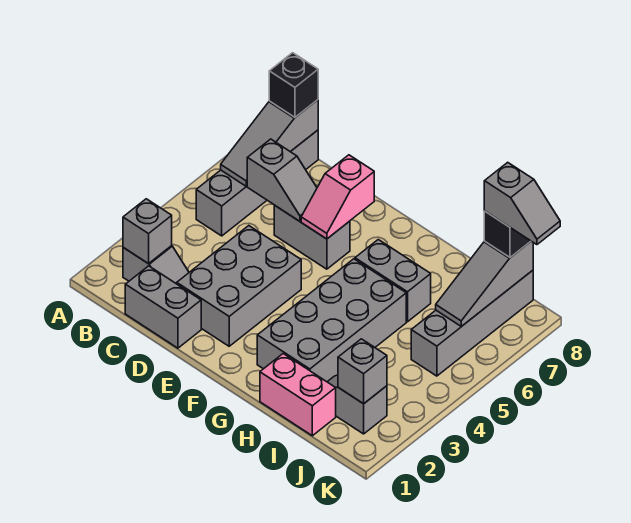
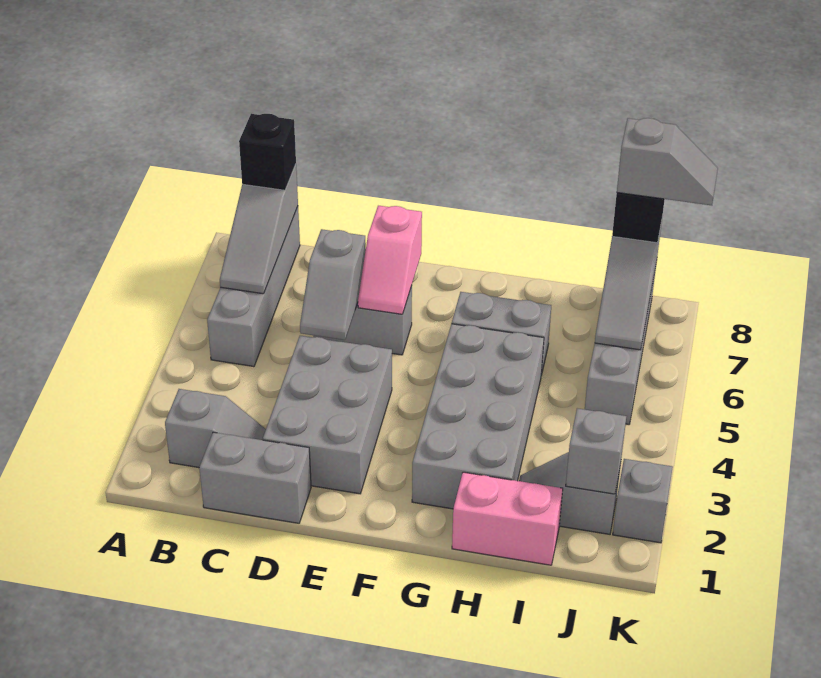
grey 1x1 brick [123,199,172,264] -> grey 1x1 brick moved to [613,459,673,543]
grey 1x2 slope [247,139,317,221] -> grey 1x2 slope turned to [300,229,366,340]

